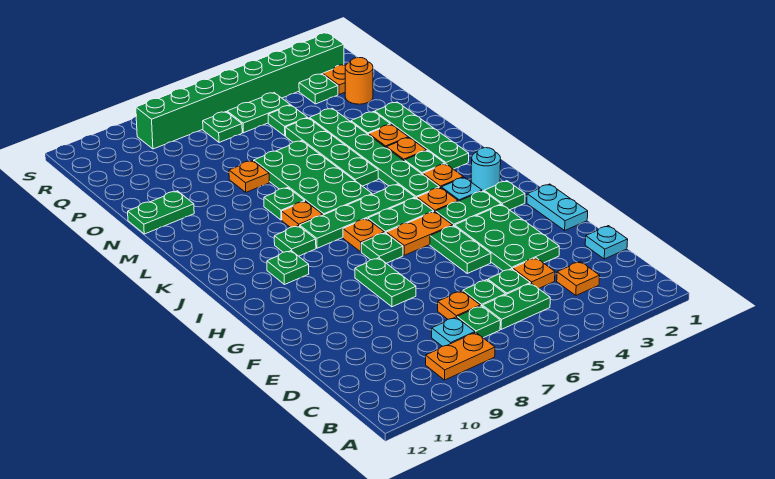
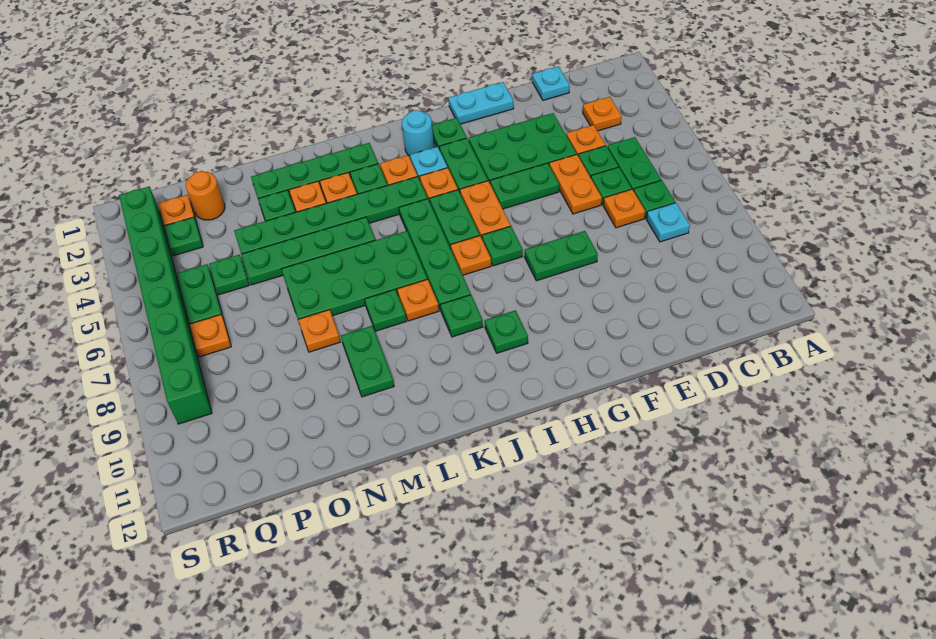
orange 1x2 plate [426,333,495,380] -> orange 1x2 plate moved to [549,154,602,214]
green 1x2 plate [128,191,194,234] -> green 1x2 plate moved to [341,326,394,397]
green 1x1 plate [203,112,242,142] -> orange 1x1 plate [189,314,231,357]

